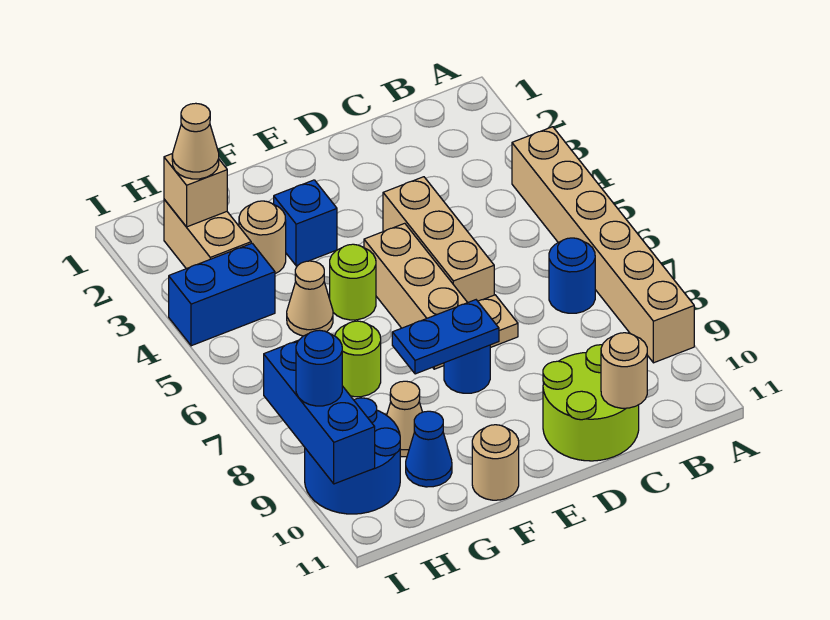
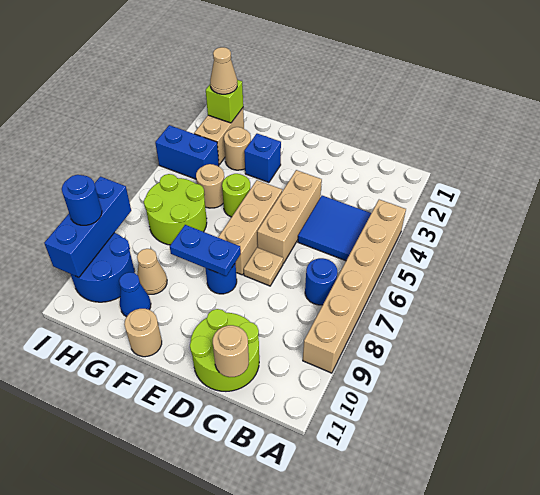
none -> blue 2x2 tile [298,196,371,261]
tan 1x1 cone [287,261,333,336] -> tan 1x1 round brick [196,164,224,208]
lime 1x1 round brick [335,321,381,397] -> lime 2x2 round brick [144,174,207,245]
tan 1x1 brick [164,154,227,227] -> lime 1x1 brick [206,80,243,123]

